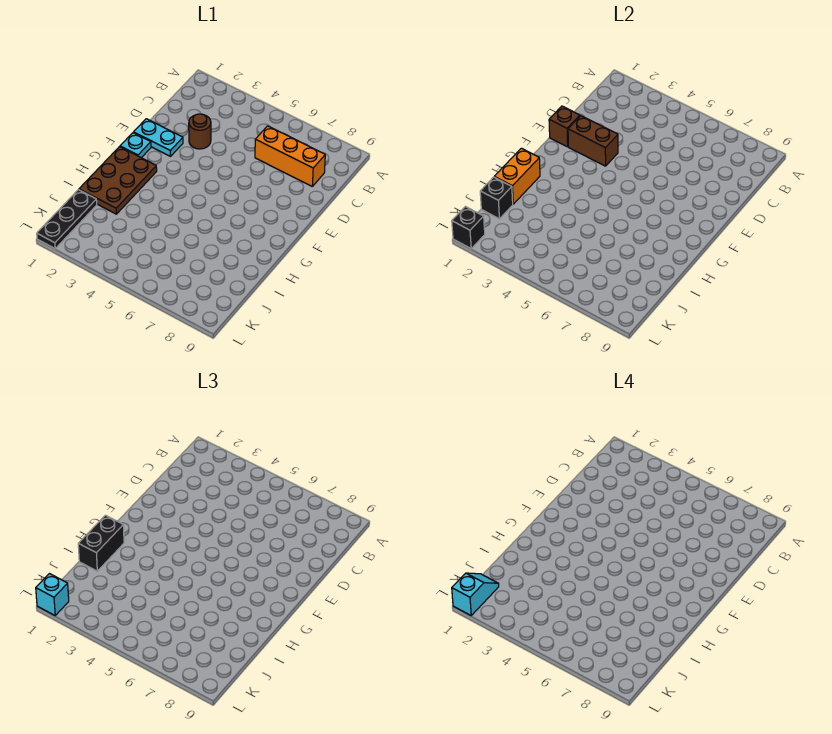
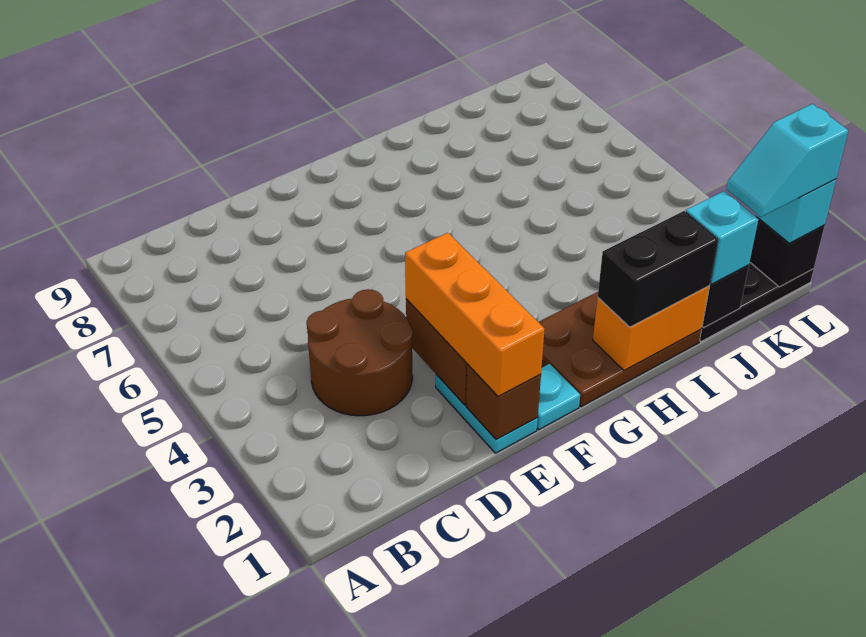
orange 1x3 brick [255,126,325,186] -> orange 1x3 brick moved to [405,233,544,396]
brown 1x1 round brick [189,114,211,149] -> brown 2x2 round brick [307,289,413,416]
none -> cyan 1x1 brick [686,191,759,284]

